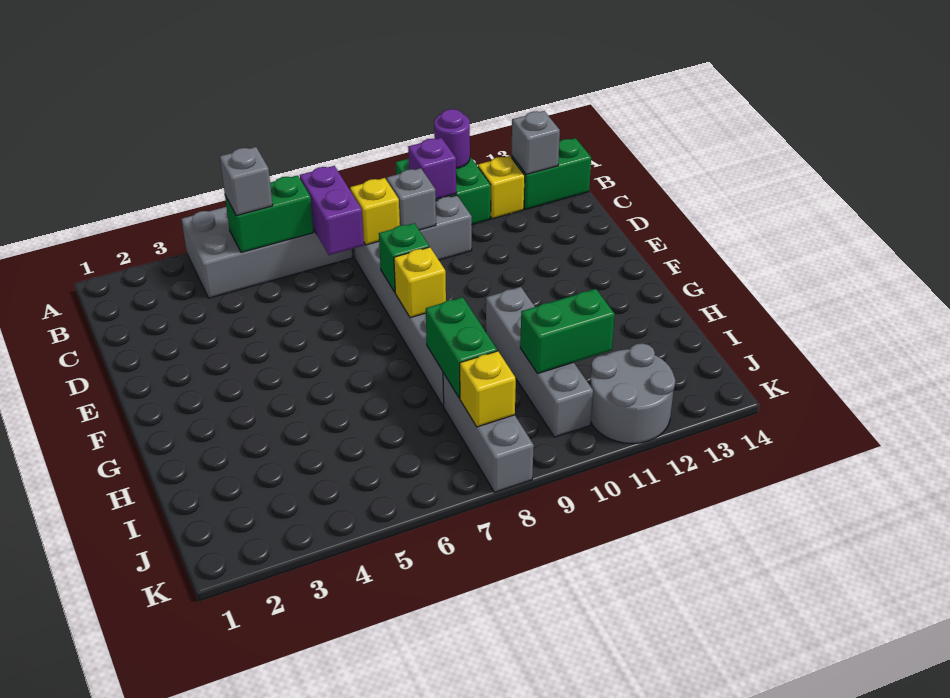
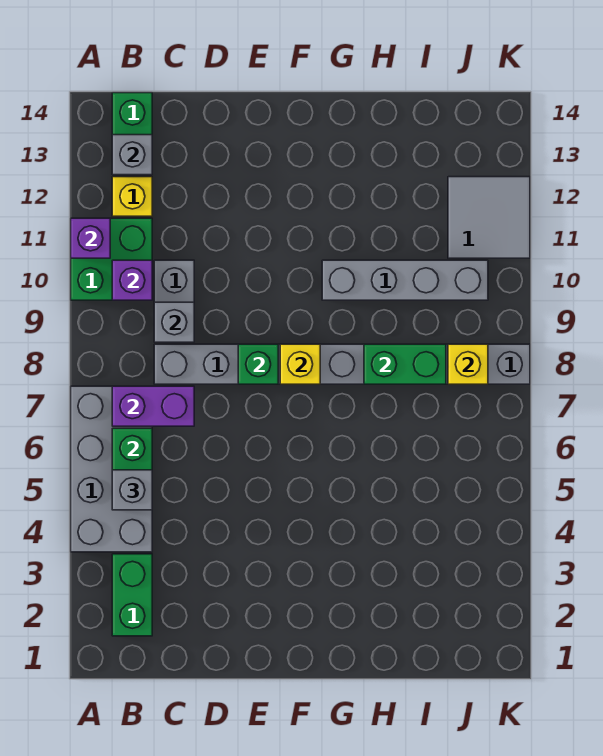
purple 1x1 round brick [434,109,470,168] -> purple 1x1 brick [71,218,110,258]
yellow 1x1 brick [350,178,400,245] -> none
green 1x2 brick [520,289,615,374] -> green 1x2 brick moved to [112,554,152,636]
grey 2x2 round brick [590,343,676,443] -> grey 2x2 tile [448,177,530,258]

